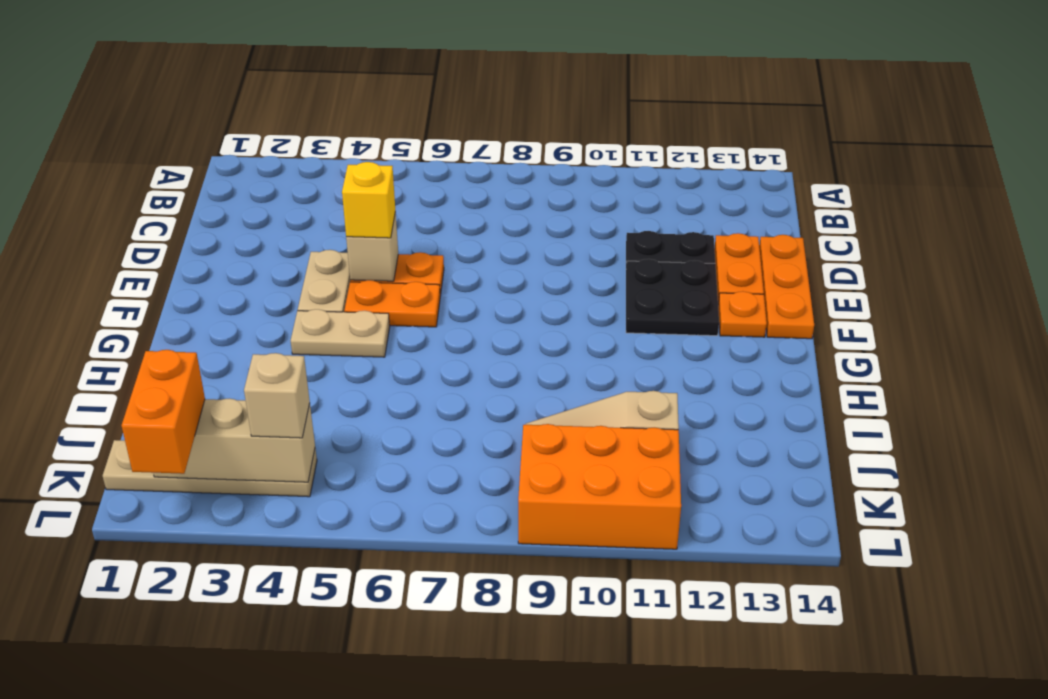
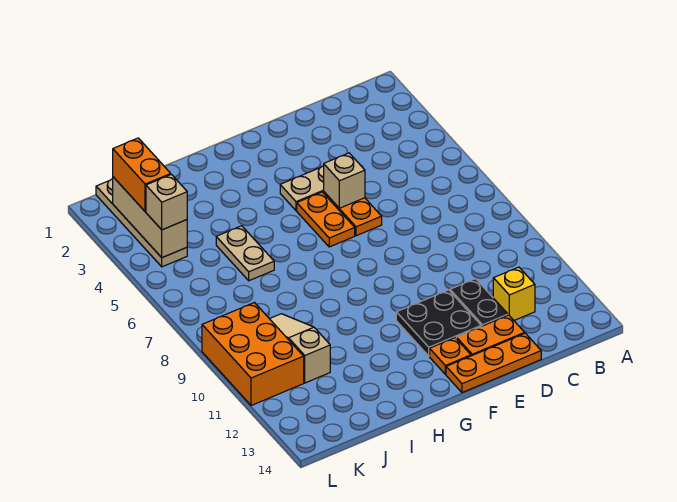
yellow 1x1 brick [342,162,395,238] -> yellow 1x1 brick moved to [493,267,535,320]
tan 1x2 plate [291,309,390,357] -> tan 1x2 plate moved to [216,226,274,281]
orange 1x2 brick [122,350,205,474] -> orange 1x2 brick turned to [113,138,171,212]

